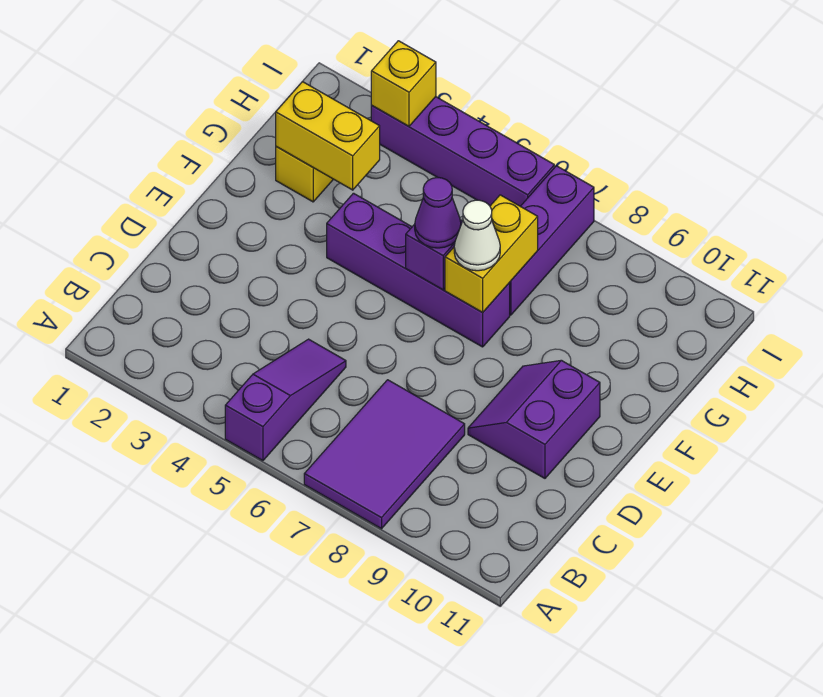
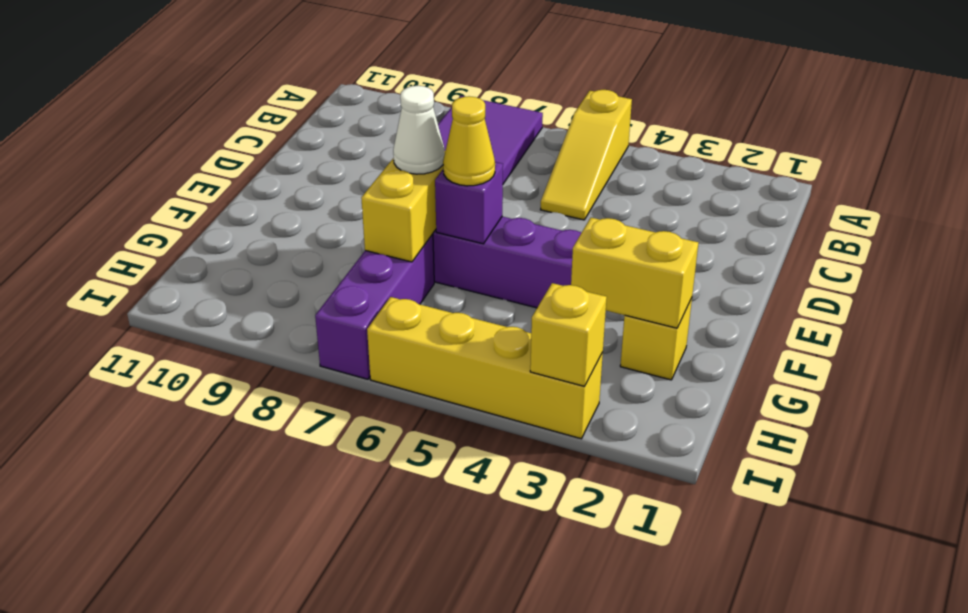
purple 1x3 slope [225,339,346,461] -> yellow 1x3 slope [541,90,632,220]
purple 2x2 slope [468,360,600,478] -> none
purple 1x1 cone [415,178,461,248] -> yellow 1x1 cone [443,96,495,186]
purple 1x4 brick [371,97,554,206] -> yellow 1x4 brick [367,297,603,439]

